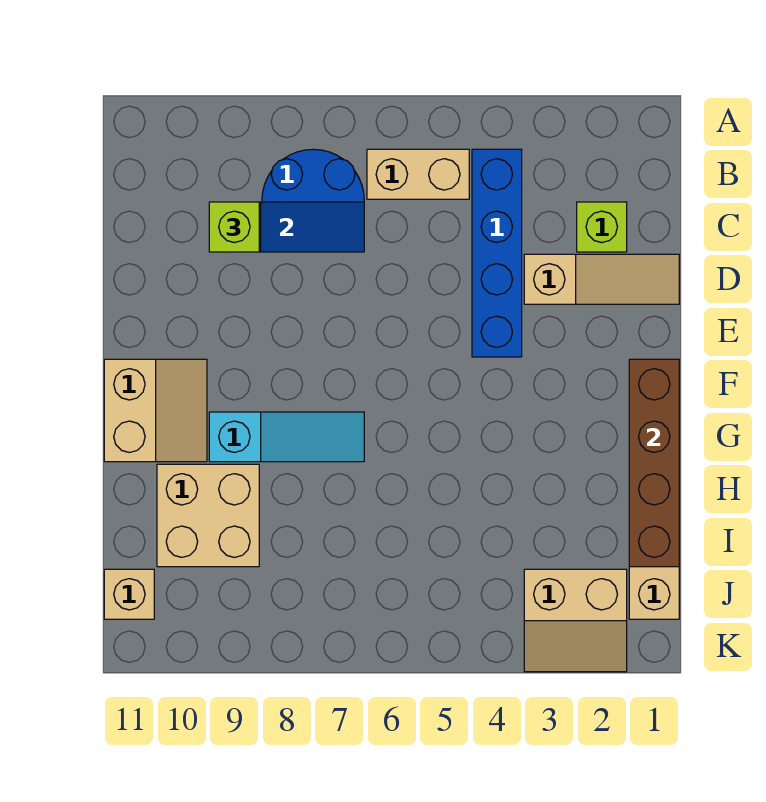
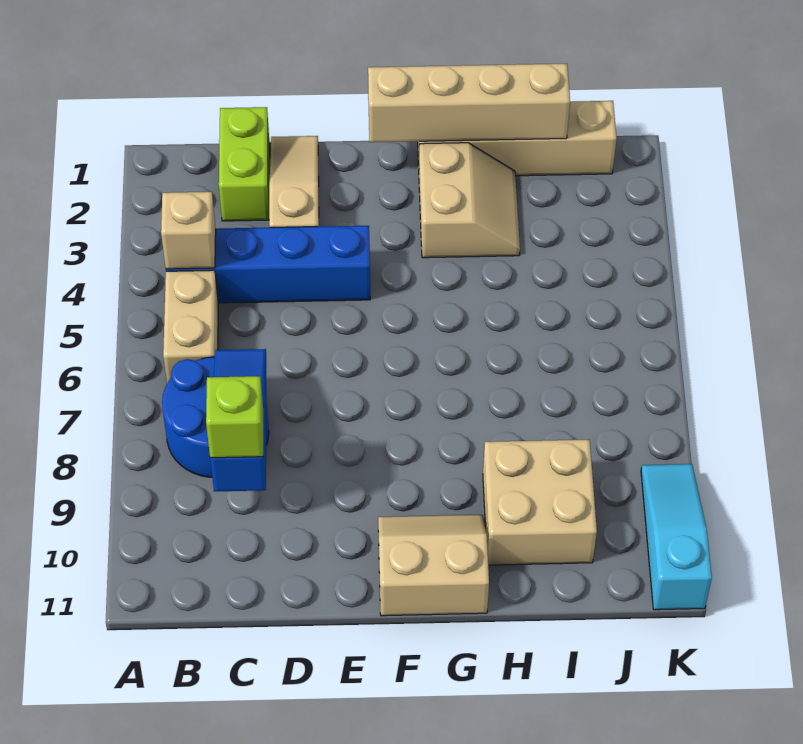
lime 1x1 brick [577,202,627,252] -> lime 1x2 brick [219,107,270,221]
brown 1x4 brick [629,359,679,567] -> tan 1x4 brick [368,64,570,142]
cyan 1x3 slope [209,412,364,462] -> cyan 1x3 slope moved to [641,464,712,610]
tan 2x2 slope [524,569,627,672] -> tan 2x2 slope moved to [419,143,520,258]
tan 1x1 brick [104,569,154,619] -> tan 1x1 brick moved to [161,192,216,269]

